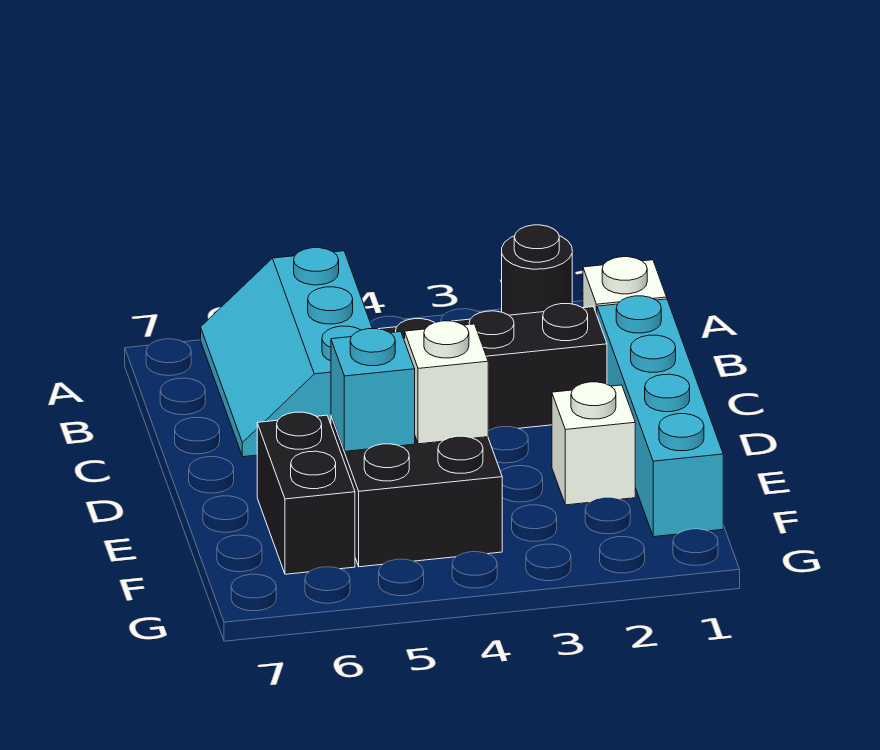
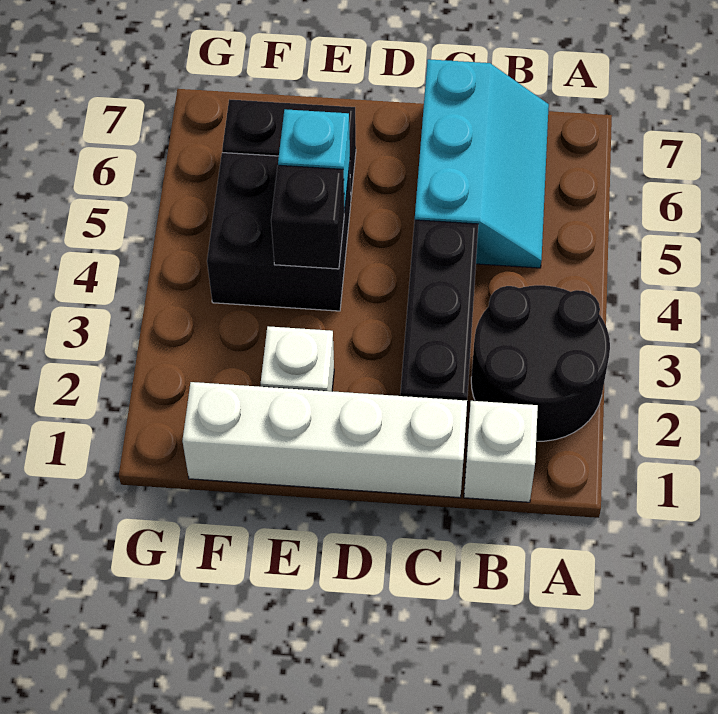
black 1x1 round brick [502,225,572,315] -> black 2x2 round brick [471,285,610,441]
cyan 2x3 slope [201,248,372,457] -> cyan 2x3 slope turned to [415,59,549,268]
cyan 1x4 brick [597,296,723,537] -> white 1x4 brick [182,382,467,498]
white 1x1 brick [405,321,488,444] -> black 1x1 brick [271,165,344,269]

